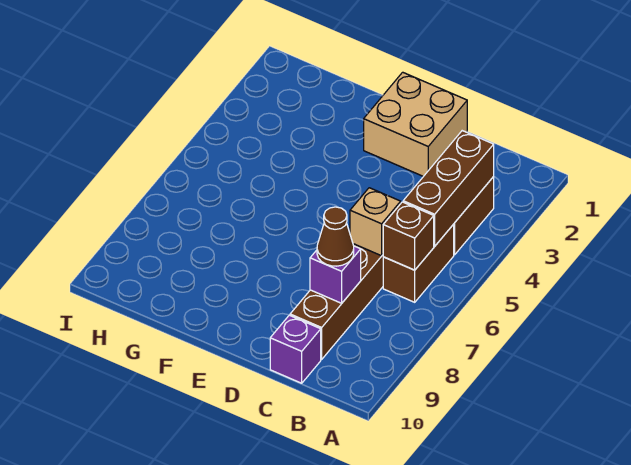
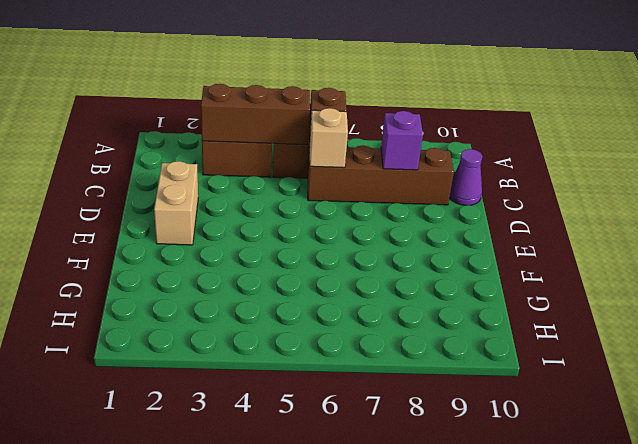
brown 1x1 cone [317,207,354,266] -> none
purple 1x1 brick [270,315,321,383] -> purple 1x1 cone [449,149,482,205]
tan 2x2 brick [364,72,467,176] -> tan 1x2 brick [154,161,198,245]

